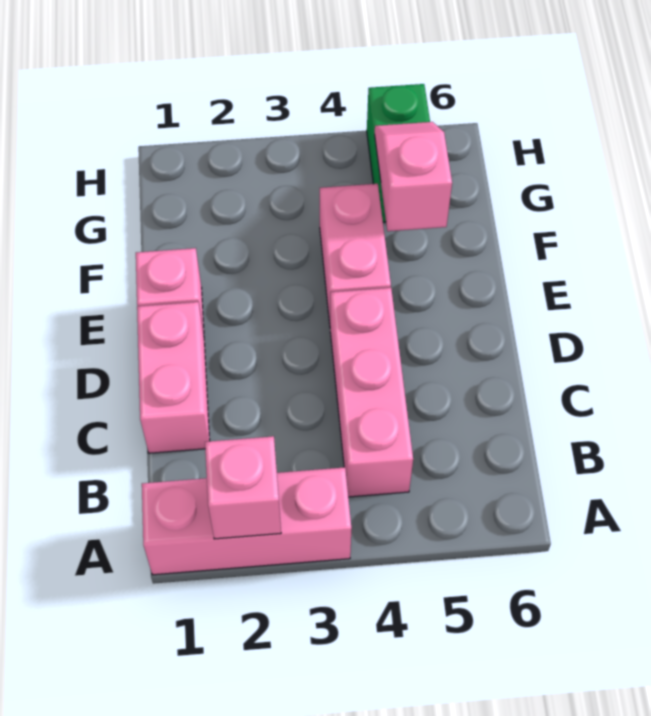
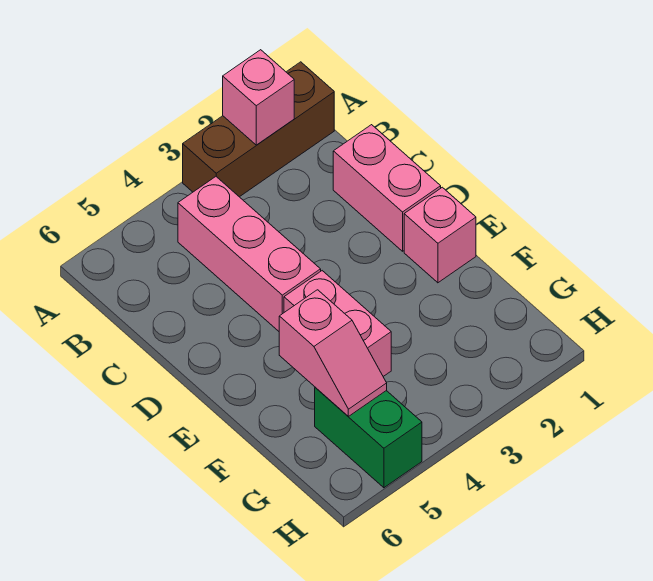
pink 1x3 brick [142,467,352,575] -> brown 1x3 brick [183,62,334,197]

